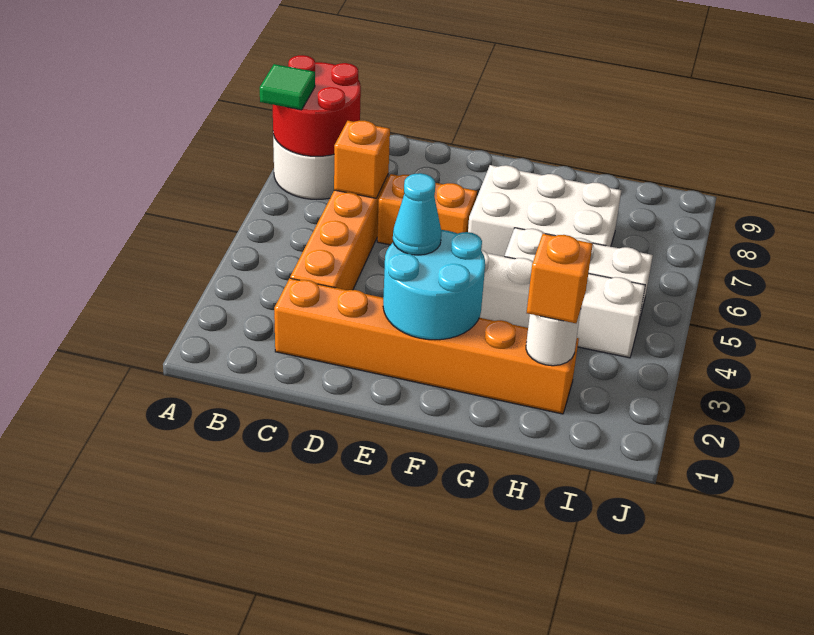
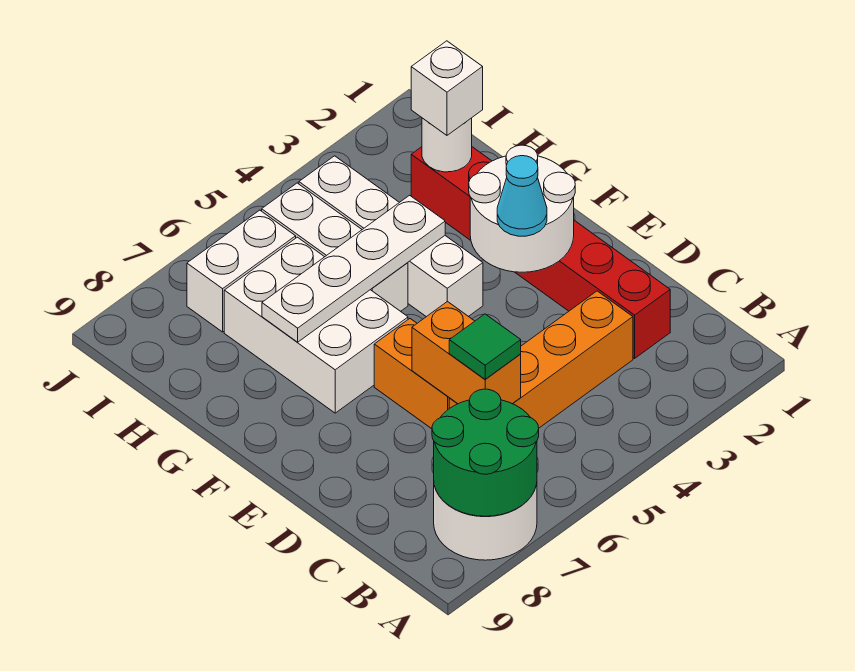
red 2x2 round brick [273,55,361,156] -> green 2x2 round brick [432,389,539,516]
green 1x1 tile [260,64,315,110] -> green 1x1 tile moved to [449,314,521,379]
orange 1x6 brick [274,278,579,414] -> red 1x6 brick [411,147,670,358]
orange 1x1 brick [334,121,390,198] -> orange 1x2 brick [412,301,521,404]
cyan 2x2 round brick [383,230,485,340] -> white 2x2 round brick [469,145,575,272]
none -> white 1x4 plate [262,195,445,342]
orange 1x1 brick [527,234,593,323] -> white 1x1 brick [411,41,483,135]
none -> white 1x2 brick [187,210,296,332]

